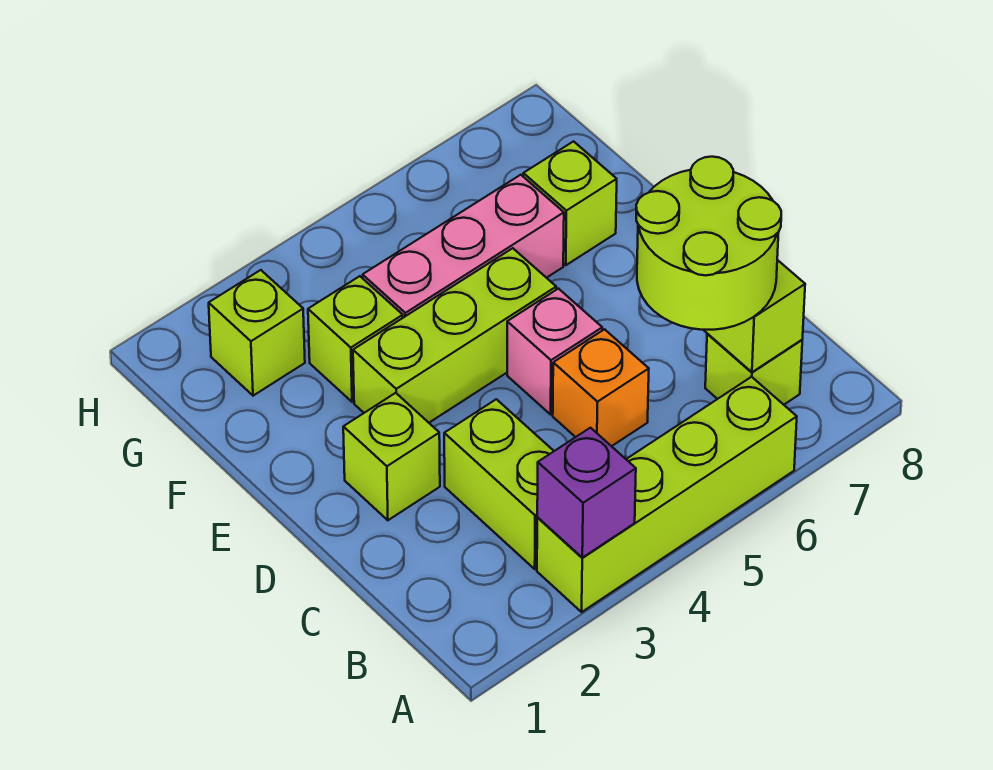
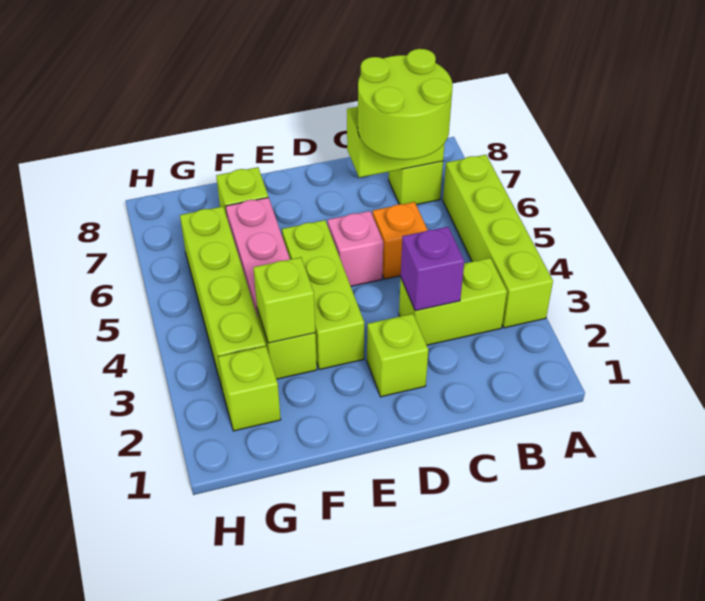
purple 1x1 brick [537,428,636,558] -> purple 1x1 brick moved to [401,227,464,311]
none -> lime 1x1 brick [253,257,315,343]
none -> lime 1x4 brick [180,207,266,390]

